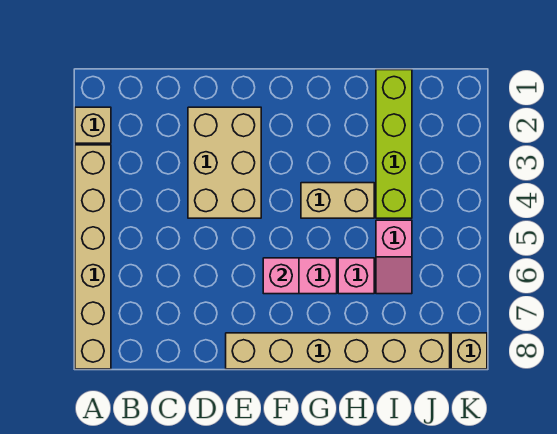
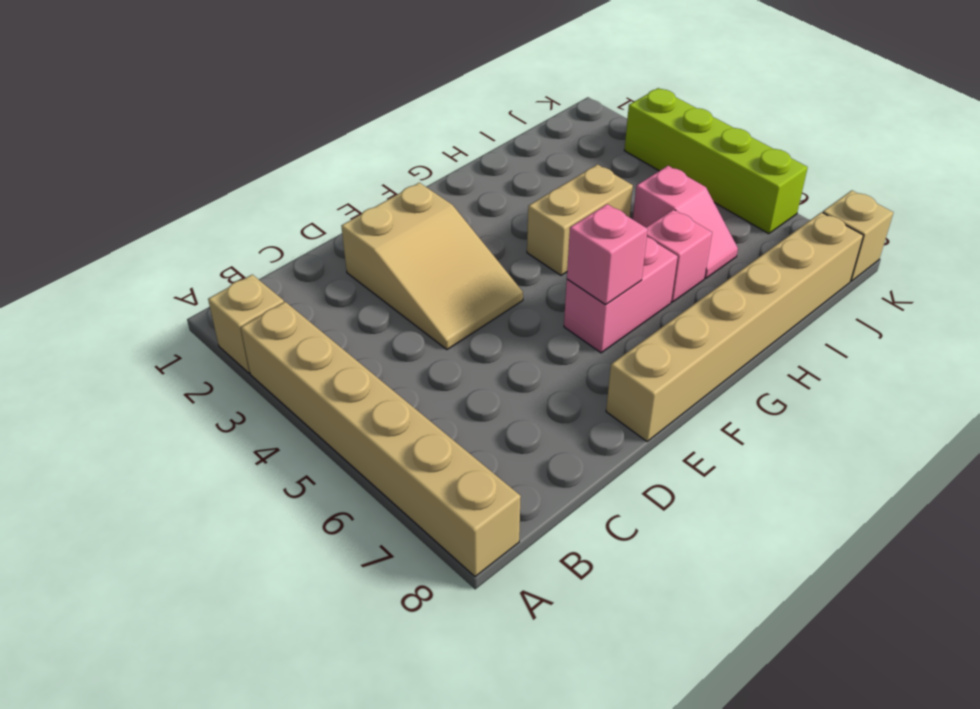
tan 2x3 brick [188,107,261,218] -> tan 2x3 slope [341,183,523,349]
lime 1x4 brick [376,70,412,218] -> lime 1x4 brick moved to [624,88,808,234]

